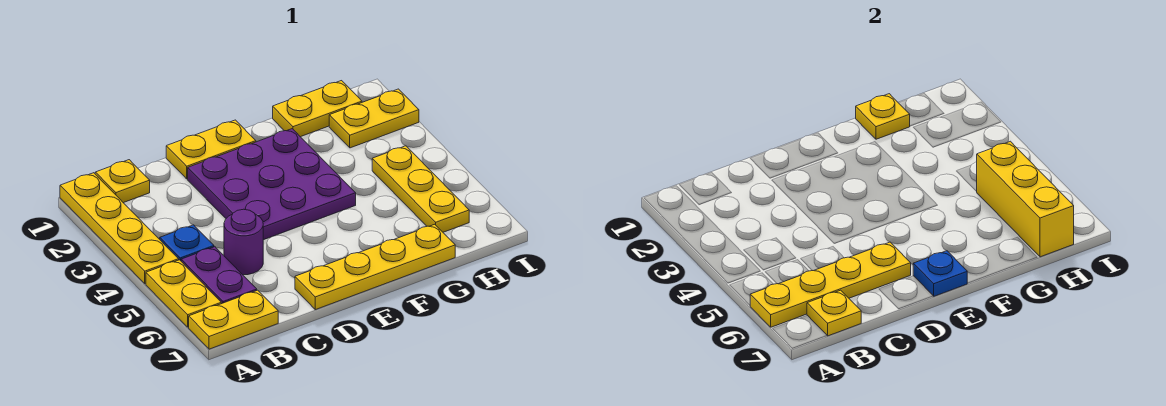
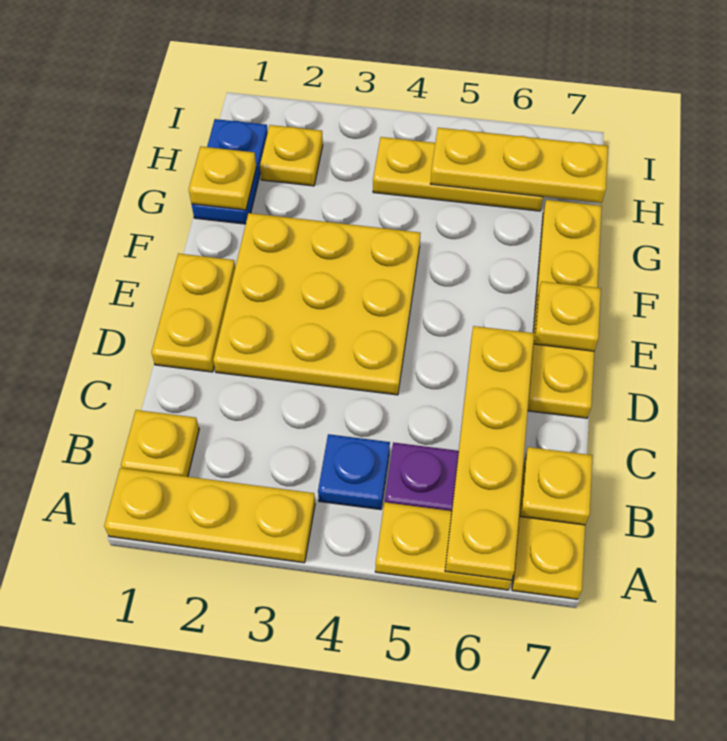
yellow 1x4 plate [60,173,179,284] -> yellow 1x3 plate [104,468,315,563]
purple 1x1 round brick [224,209,263,275] -> none
purple 3x3 plate [188,129,356,240] -> yellow 3x3 plate [213,213,421,395]
blue 1x1 plate [913,251,967,296] -> yellow 1x1 plate [534,282,601,351]
yellow 1x2 plate [273,81,362,137] -> blue 1x2 plate [192,119,268,224]
yellow 1x2 plate [329,89,419,148] -> yellow 1x1 plate [260,125,323,186]
yellow 1x3 brick [976,141,1074,257] -> yellow 1x3 plate [430,128,608,203]

